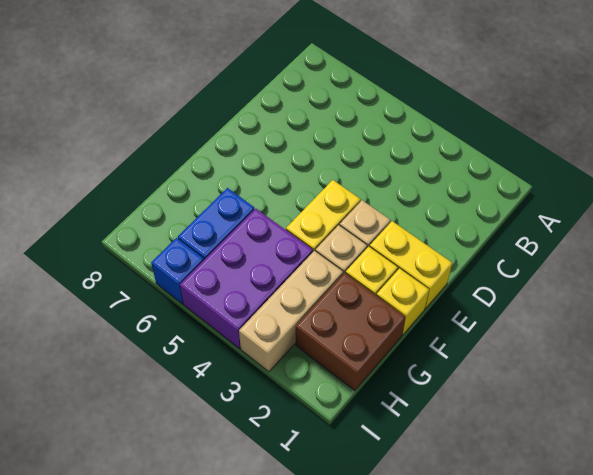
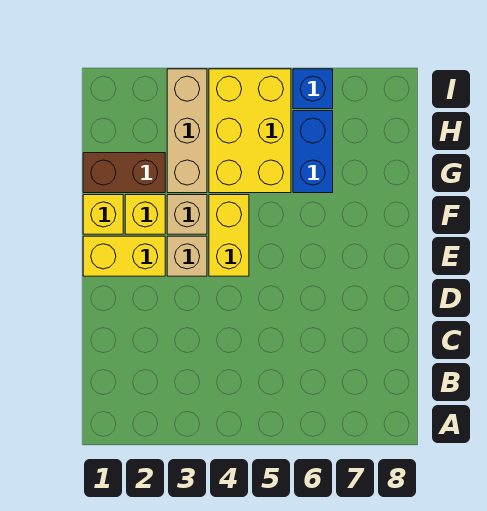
brown 2x2 brick [296,273,405,391] -> brown 1x2 brick [83,153,165,193]
purple 2x3 brick [180,209,313,349] -> yellow 2x3 brick [209,69,291,193]

